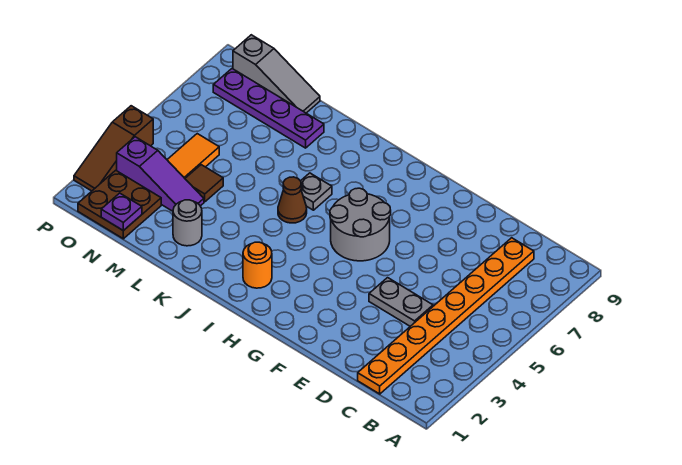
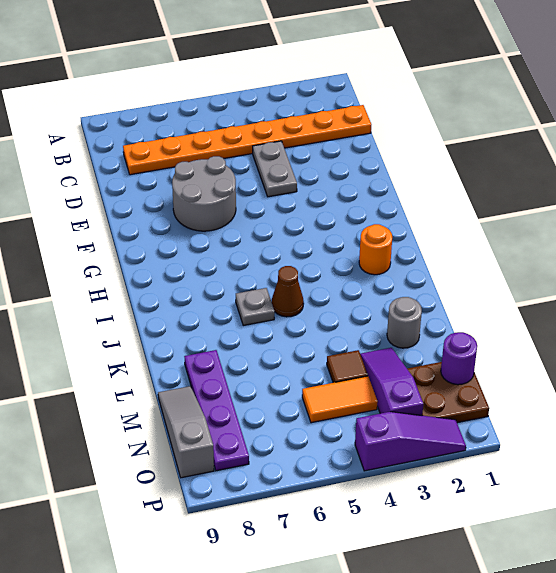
grey 2x2 round brick [330,188,391,261] -> grey 2x2 round brick moved to [172,156,236,231]
purple 1x1 plate [101,193,142,231] -> purple 1x1 round brick [441,332,477,385]
brown 1x3 slope [74,106,153,191] -> purple 1x3 slope [355,412,466,471]

